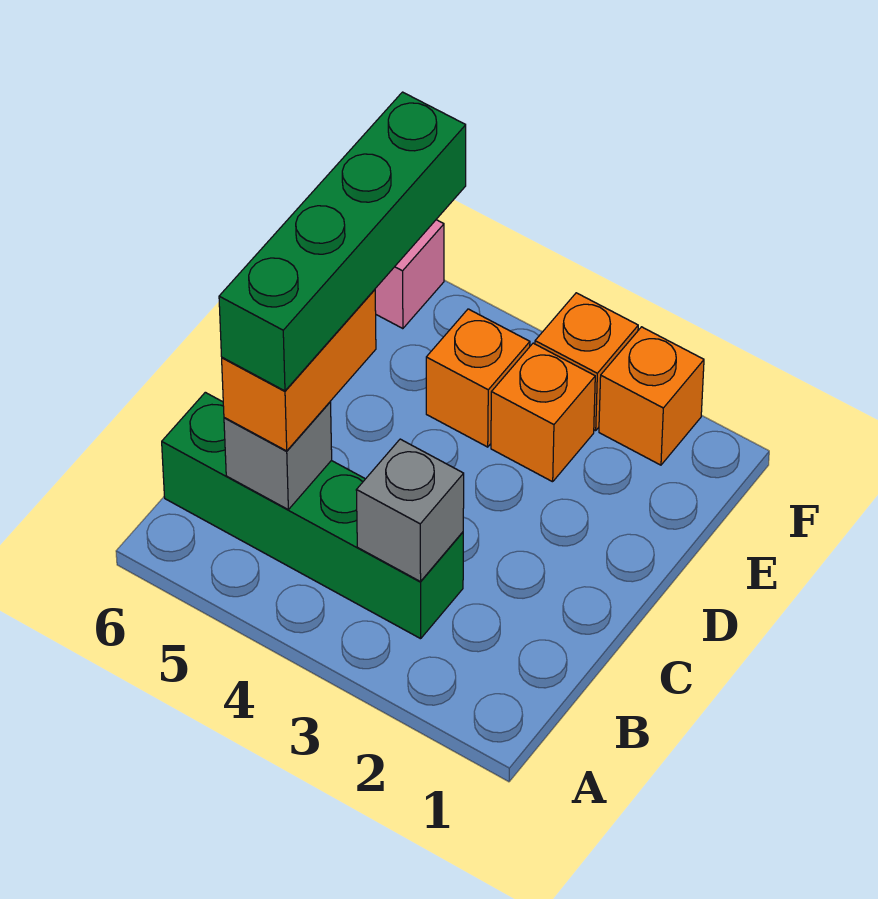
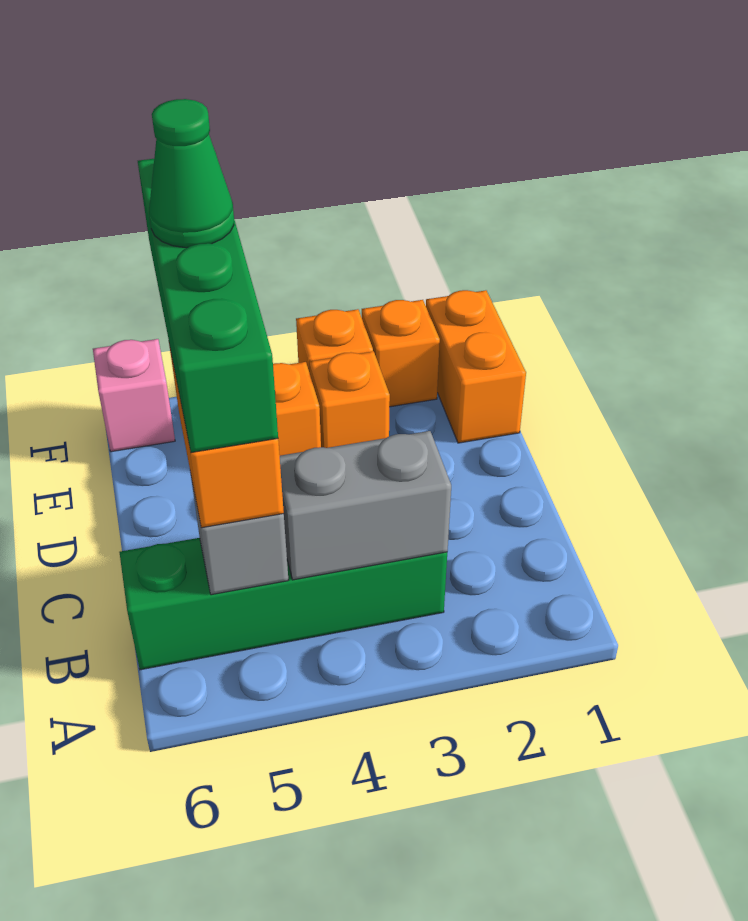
grey 1x1 brick [356,439,464,582] -> grey 1x2 brick [280,431,451,580]
none -> green 1x1 cone [149,99,234,248]
none -> orange 1x2 brick [426,290,526,443]

